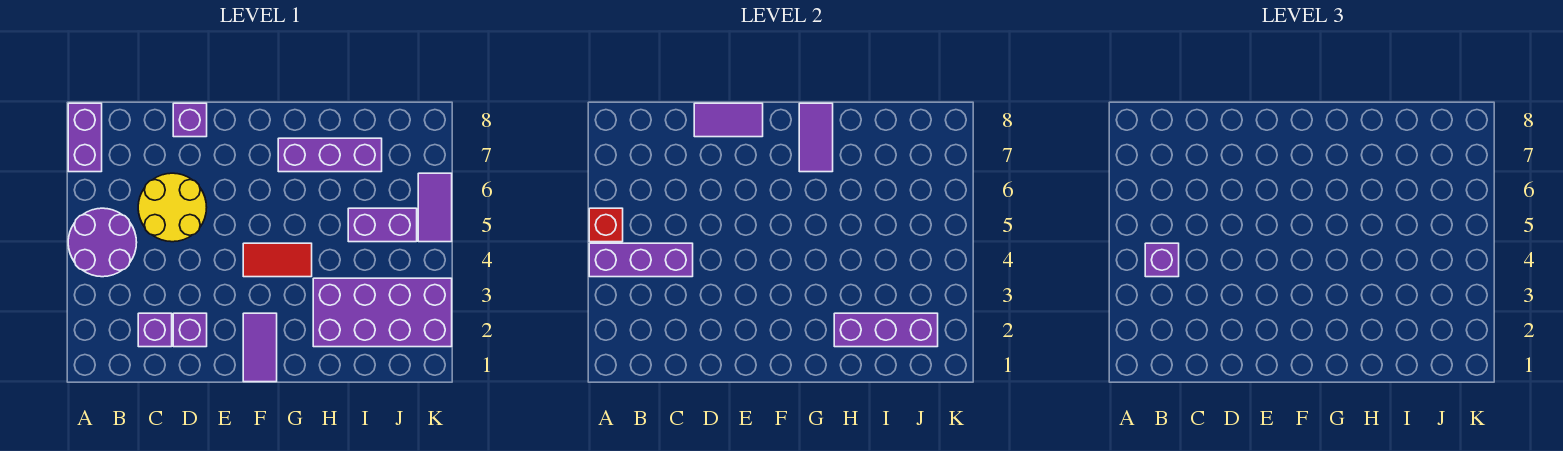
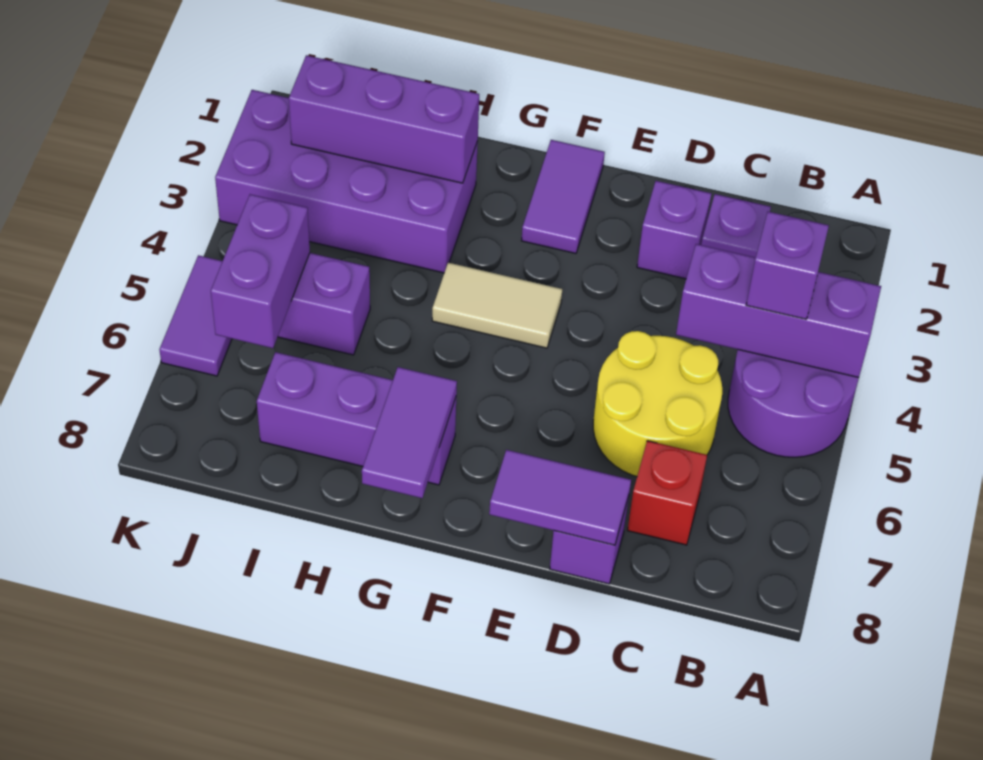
red 1x1 brick [589,208,623,242] -> red 1x1 brick moved to [627,441,707,545]
purple 1x2 brick [68,103,102,172] -> purple 1x2 brick moved to [211,194,310,348]
red 1x2 tile [243,243,312,277] -> tan 1x2 tile [432,263,562,348]

